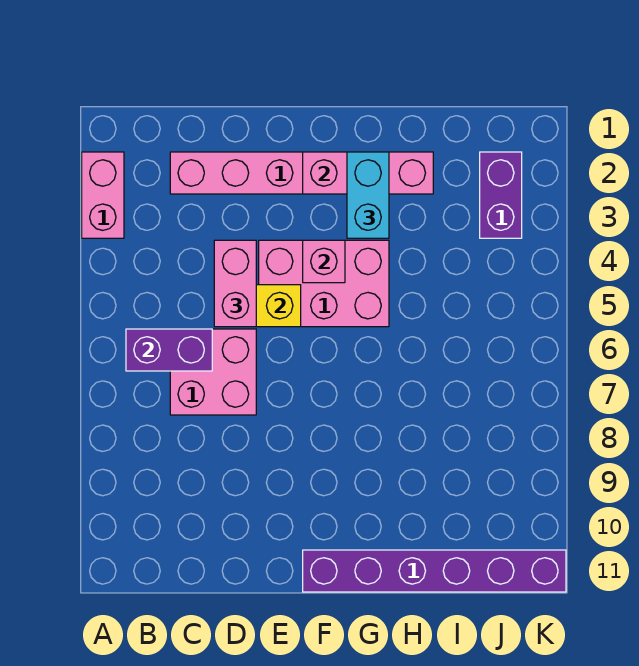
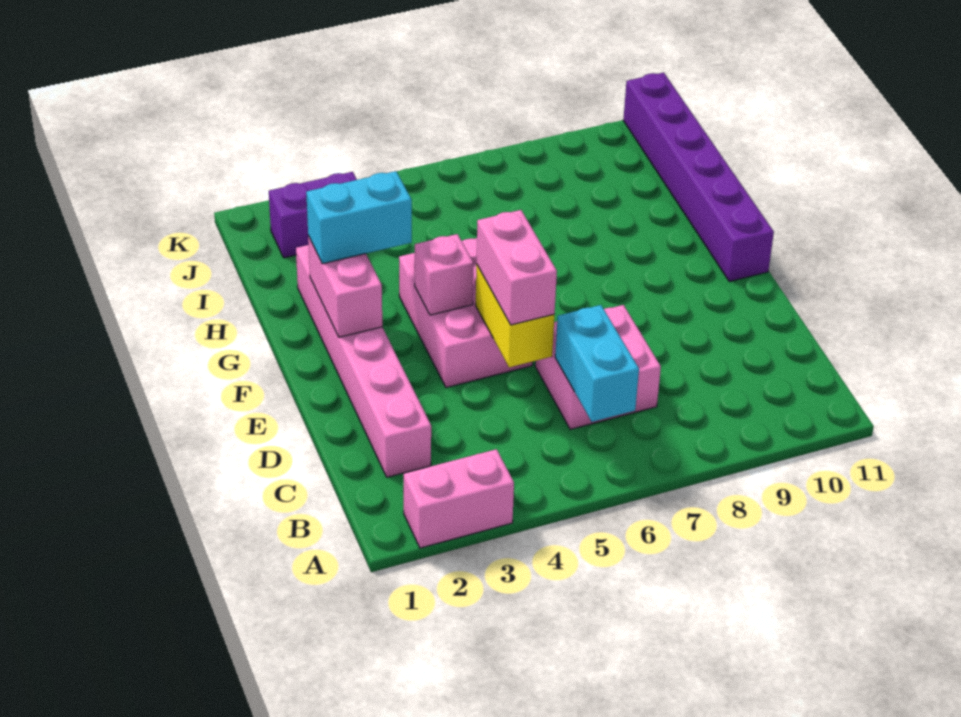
purple 1x2 brick [126,329,212,371] -> cyan 1x2 brick [555,305,639,422]
pink 1x2 brick [214,240,256,327] -> pink 1x2 brick turned to [477,210,557,325]

